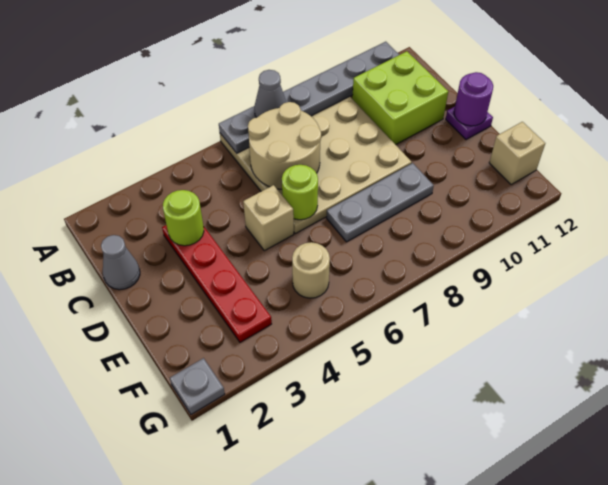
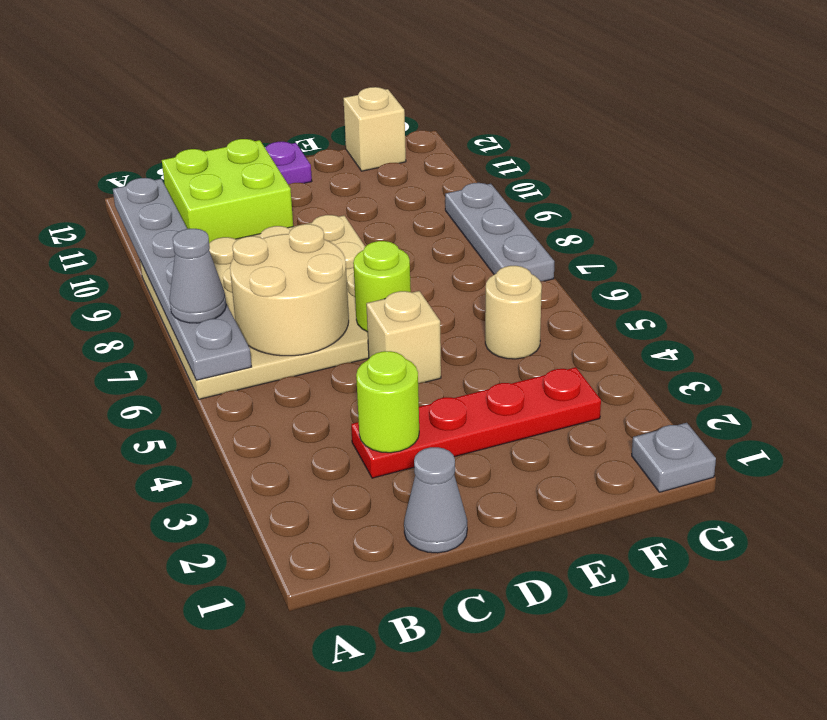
purple 1x1 round brick [454,72,493,126] -> none
grey 1x3 plate [327,163,434,242] -> grey 1x3 plate moved to [445,183,554,281]

